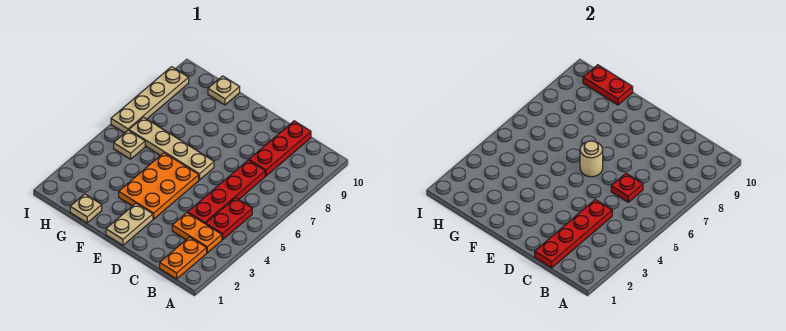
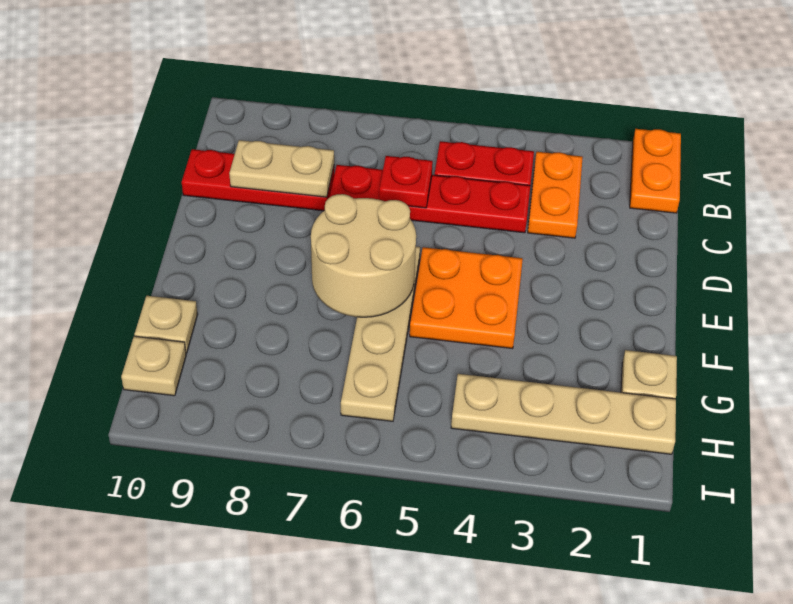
orange 1x2 plate [160,237,207,279] -> orange 1x2 plate turned to [630,129,681,213]
red 1x4 plate [535,200,612,268] -> none
tan 1x2 plate [106,203,153,245] -> tan 1x2 plate moved to [229,140,334,197]
orange 2x3 plate [119,153,199,219] -> orange 2x2 plate [410,247,523,349]
tan 1x1 round brick [580,141,603,177] -> tan 2x2 round brick [311,194,416,317]
red 1x2 plate [583,65,633,105] -> none
tan 1x1 plate [114,130,145,159] -> tan 1x1 plate moved to [121,336,186,396]
tan 1x4 plate [111,67,189,133] -> tan 1x4 plate moved to [451,374,676,454]

